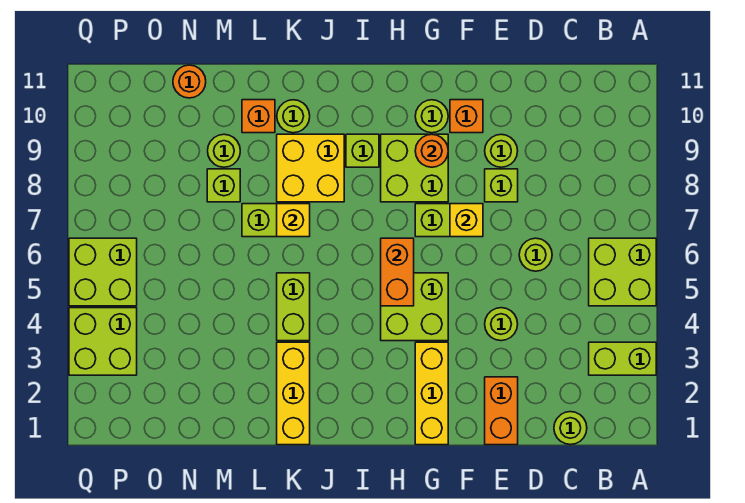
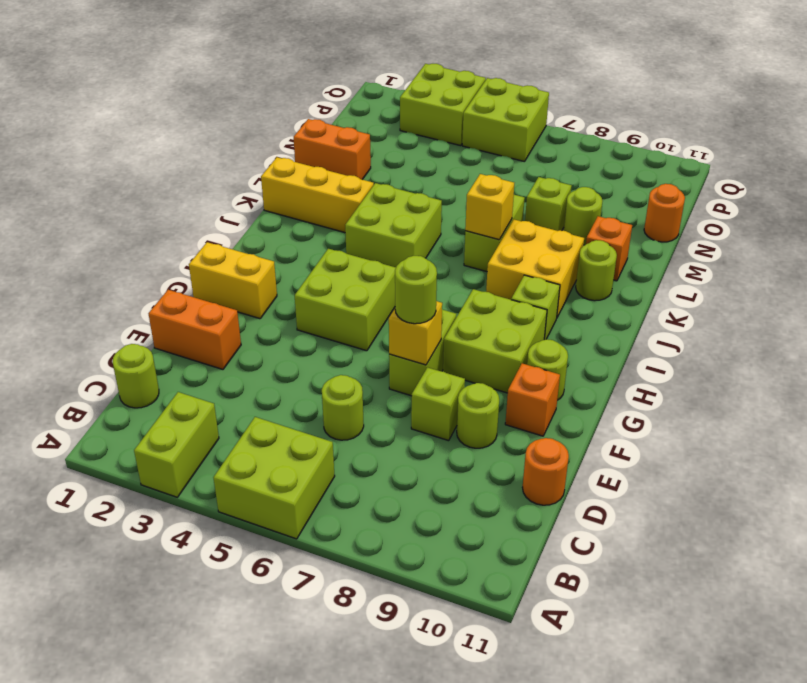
lime 1x1 round brick [485,308,518,341] -> lime 1x1 round brick moved to [395,256,437,324]
yellow 1x3 brick [415,342,448,445] -> yellow 1x2 brick [189,242,277,319]
orange 1x1 round brick [415,134,448,167] -> orange 1x1 round brick moved to [523,438,569,505]
orange 1x2 brick [381,238,414,306] -> orange 1x2 brick moved to [294,119,371,179]
lime 1x2 brick [277,273,310,341] -> lime 2x2 brick [345,183,442,267]

